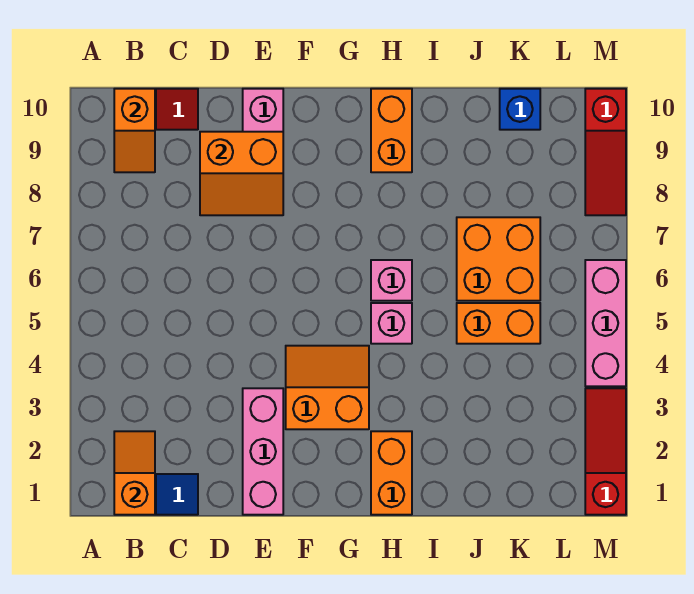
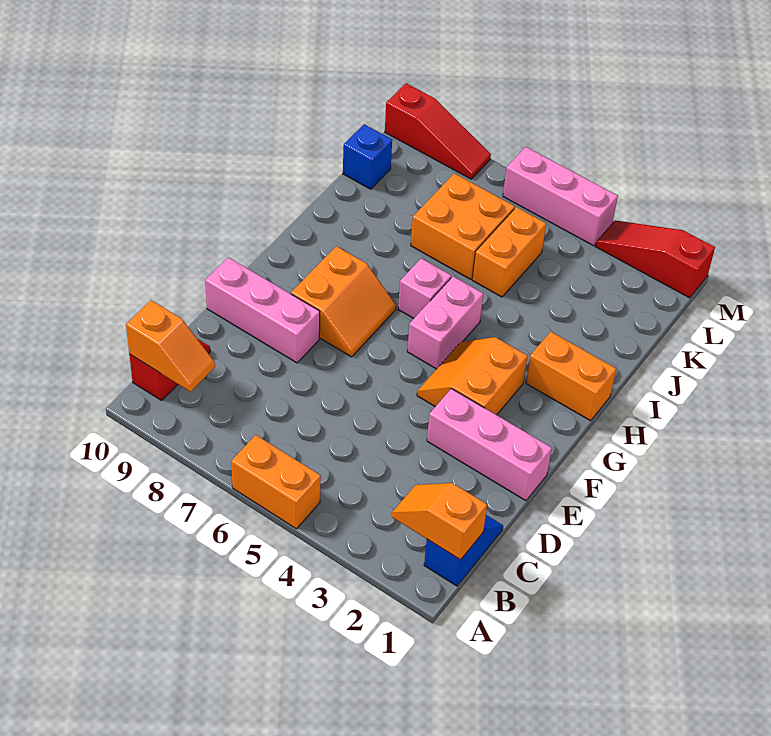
orange 2x2 slope [200,132,283,215] -> orange 2x2 slope moved to [291,246,396,357]
pink 1x1 brick [371,303,412,344] -> pink 1x2 brick [407,276,483,369]
orange 1x2 brick [371,89,412,172] -> orange 1x2 brick moved to [231,435,321,529]

